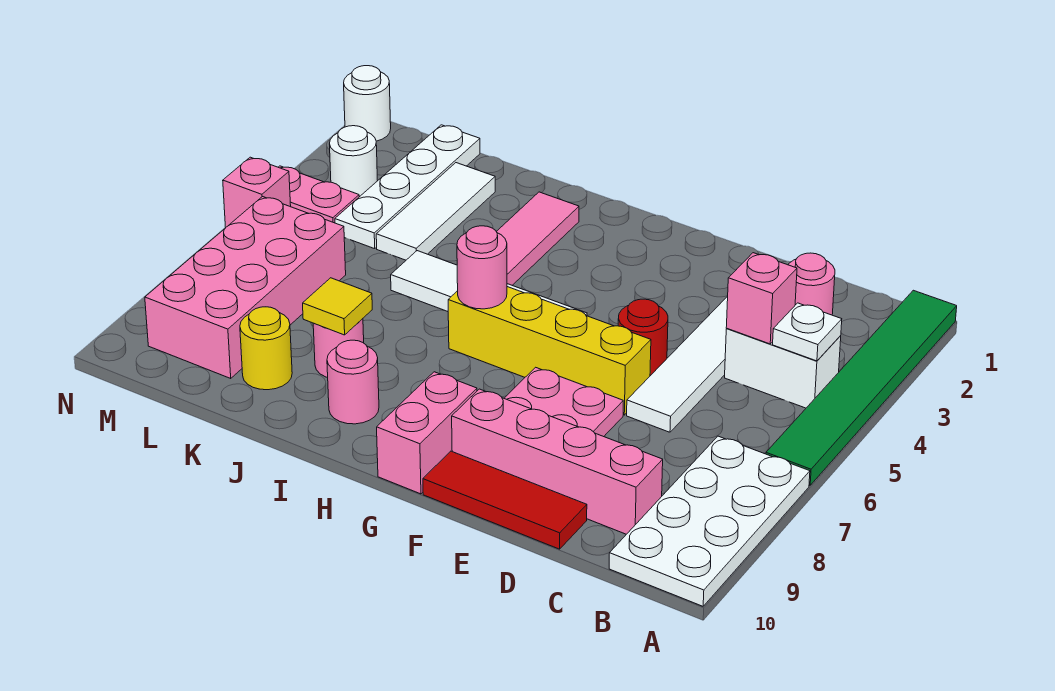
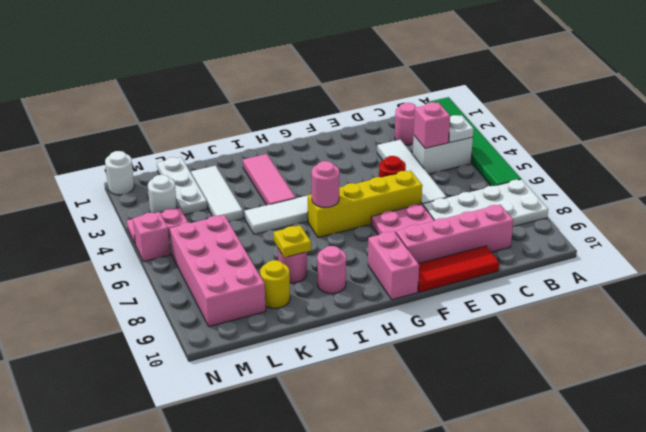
white 2x4 plate [609,436,810,606] -> white 2x4 plate turned to [423,179,548,227]
yellow 1x1 tile [303,278,372,335] -> yellow 1x1 plate [274,225,311,258]
white 1x4 plate [335,125,480,249] -> white 1x3 plate [157,157,207,215]

